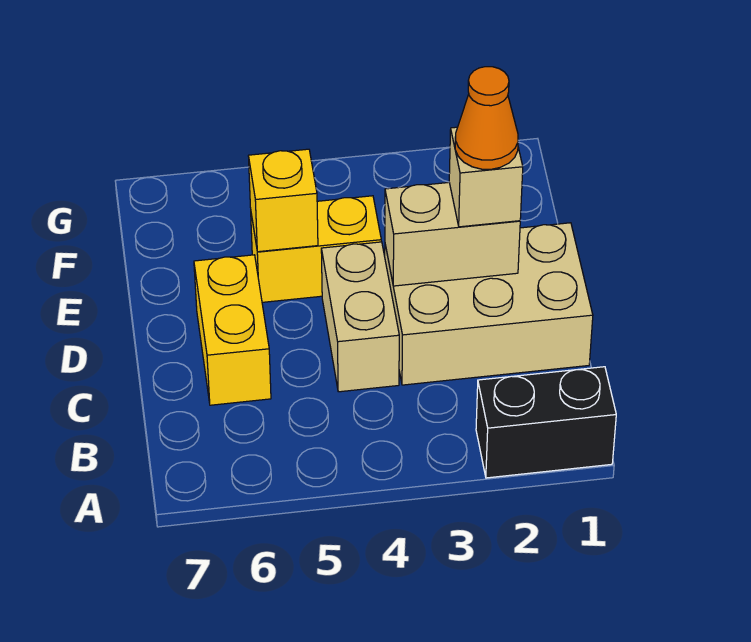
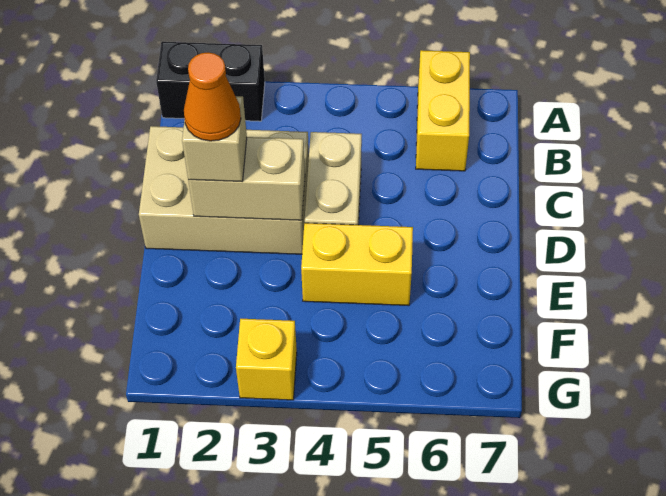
yellow 1x2 brick [194,255,271,405] -> yellow 1x2 brick moved to [416,50,470,171]
yellow 1x1 brick [248,149,318,252] -> yellow 1x1 brick moved to [236,319,297,400]

